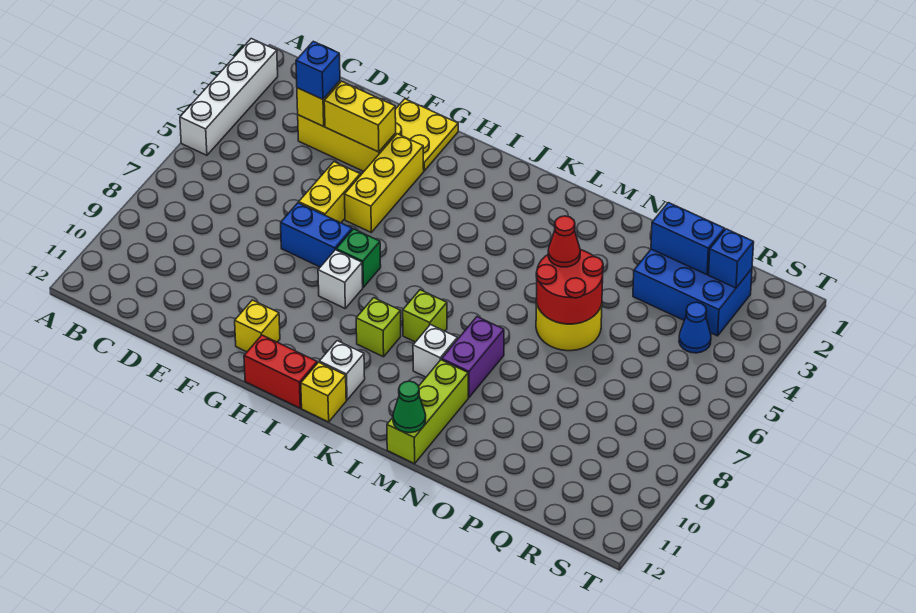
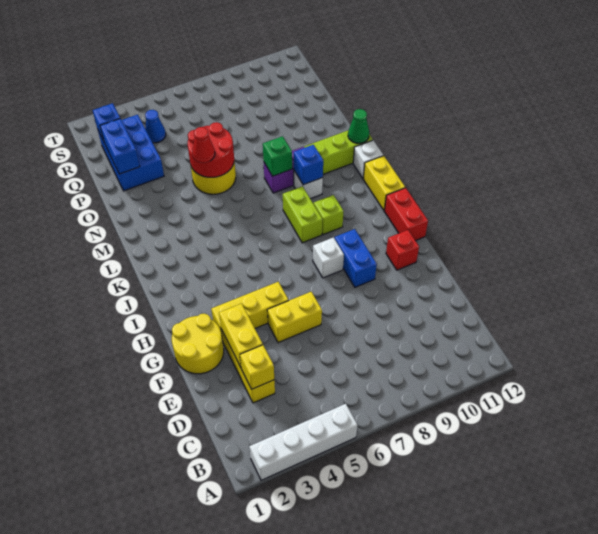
blue 1x1 brick [296,41,340,99] -> blue 1x1 brick moved to [294,145,323,185]
yellow 2x2 plate [395,99,458,171] -> yellow 2x2 round brick [172,314,224,374]
blue 1x2 brick [281,203,352,267] -> blue 1x2 brick moved to [335,229,377,287]
yellow 1x1 brick [235,300,280,352] -> red 1x1 brick [386,230,419,270]
green 1x1 brick [336,229,381,287] -> green 1x1 brick moved to [263,136,292,176]
white 1x1 brick [319,341,365,400] -> white 1x1 brick moved to [353,140,383,178]
yellow 1x1 brick [301,362,346,422] -> yellow 1x2 brick [363,156,405,211]
lime 1x1 brick [403,290,447,342] -> lime 1x2 brick [283,186,323,243]

